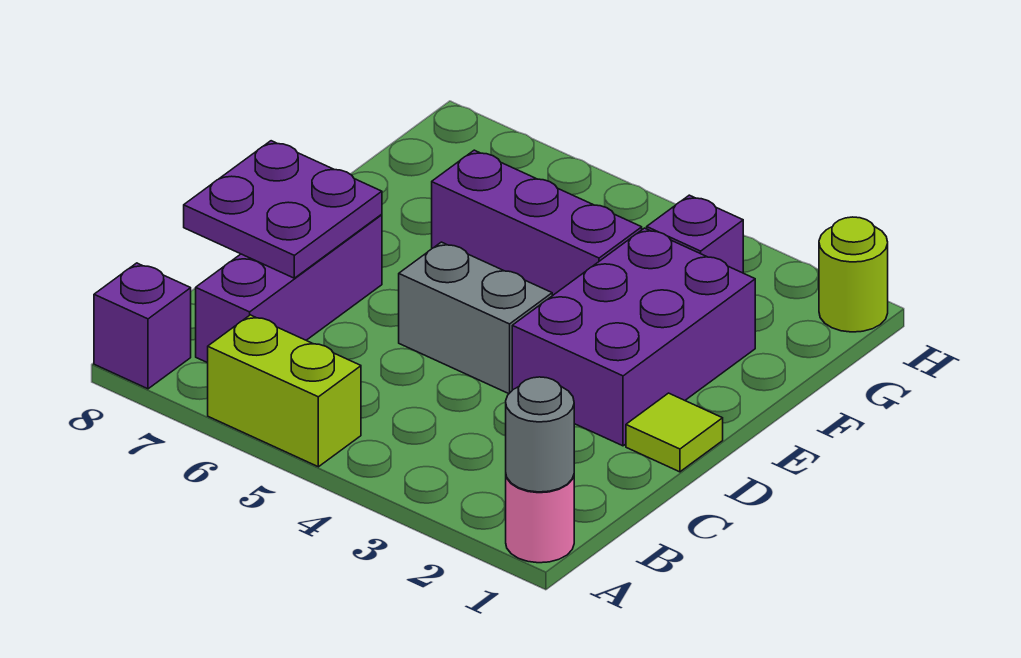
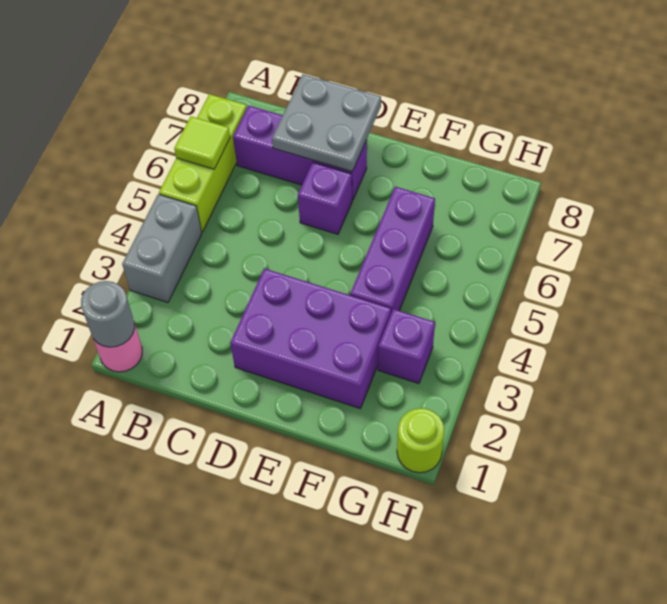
lime 1x2 brick [208,315,361,467] -> lime 1x3 brick [159,94,247,232]
purple 1x1 brick [94,263,191,389] -> purple 1x1 brick moved to [298,162,352,234]
purple 2x2 plate [184,141,382,278] -> grey 2x2 plate [272,74,381,172]
lime 1x1 tile [626,393,723,472] -> lime 1x1 tile moved to [174,116,230,169]
grey 1x2 brick [399,242,552,394] -> grey 1x2 brick moved to [122,194,202,302]

